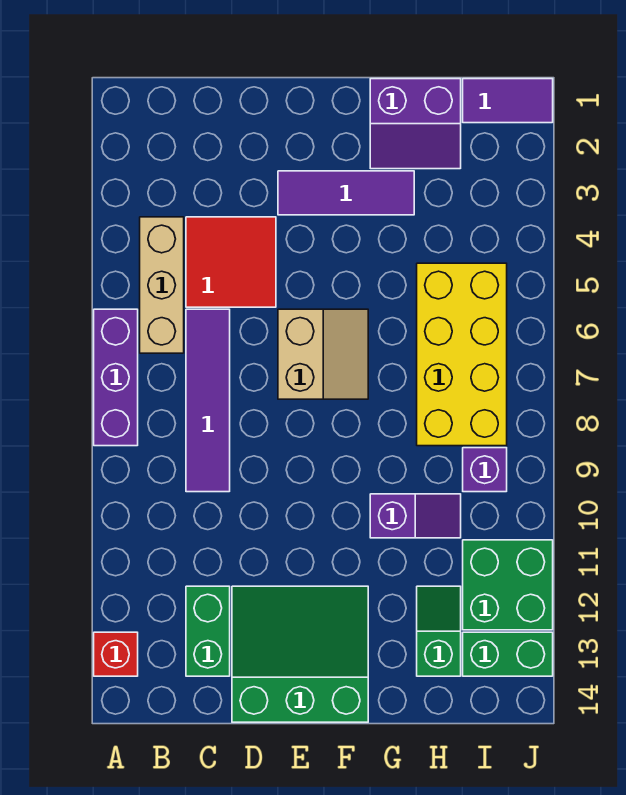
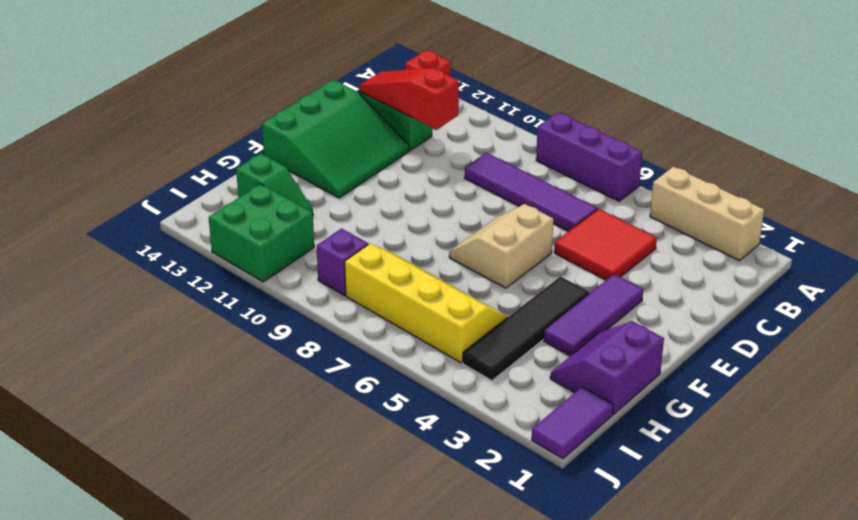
tan 1x3 brick [140,217,184,353] -> tan 1x3 brick moved to [650,167,764,261]
none -> red 1x3 slope [359,68,459,130]
tan 2x2 slope [278,309,368,399] -> tan 2x2 slope turned to [449,204,553,288]
none -> black 1x4 tile [463,276,589,381]
purple 1x2 slope [370,494,461,538] -> none
yellow 2x4 brick [417,263,507,446] -> yellow 2x4 slope [345,244,508,363]
green 1x2 brick [463,632,553,676] -> none

